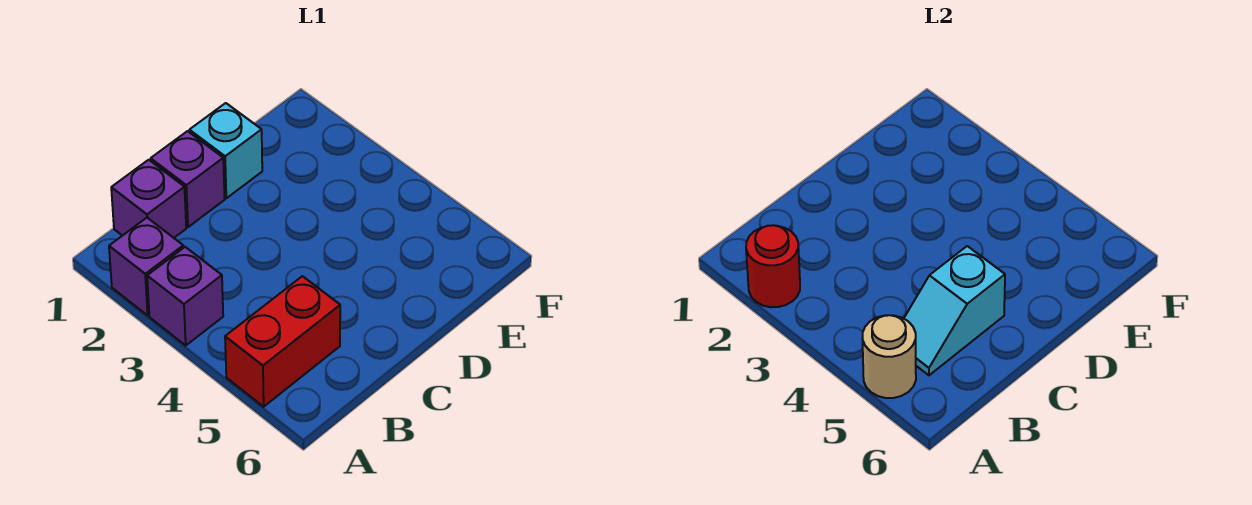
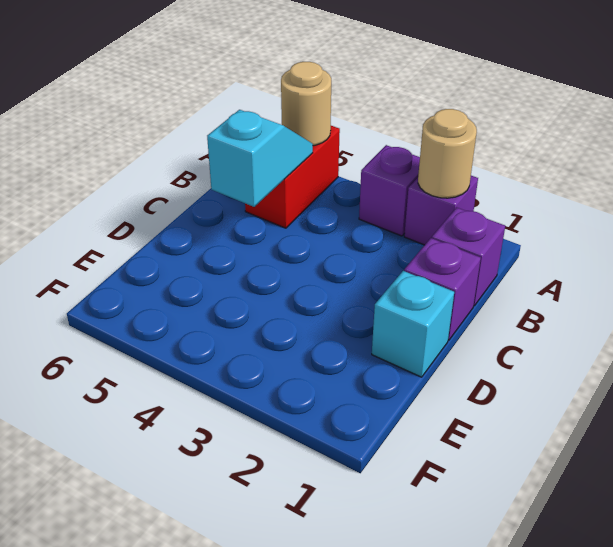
red 1x1 round brick [746,225,800,307] -> tan 1x1 round brick [418,109,477,198]

